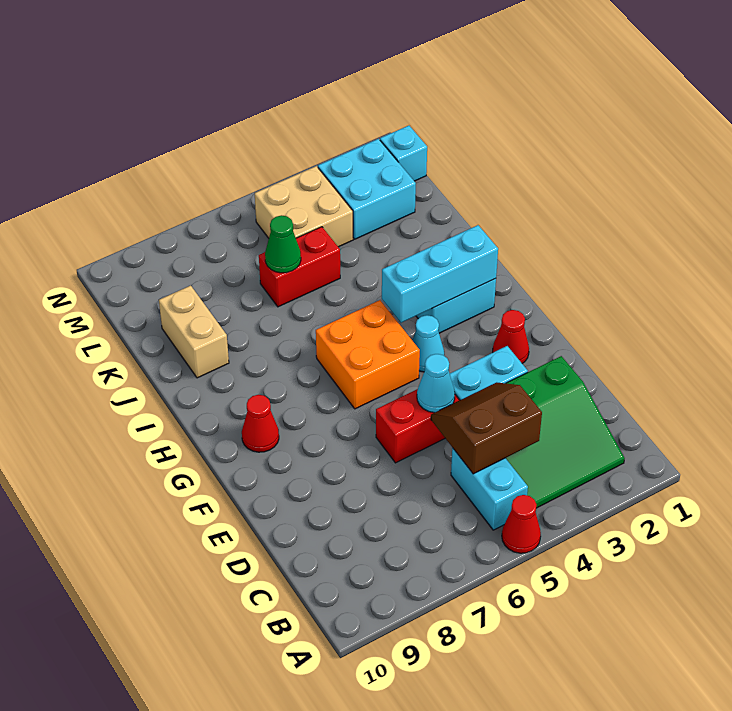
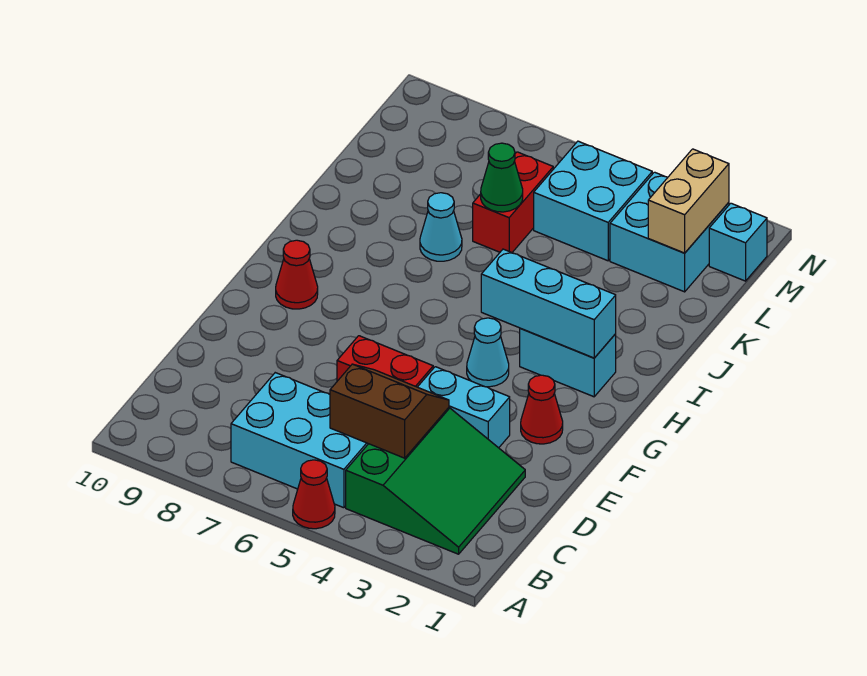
green 3x3 slope [506,356,625,508] -> green 3x3 slope turned to [346,408,525,554]
cyan 1x2 brick [451,448,528,530] -> cyan 2x3 brick [231,373,368,508]
cyan 1x1 cone [417,354,455,413] -> cyan 1x1 cone moved to [420,193,462,261]
orange 2x2 brick [316,300,420,409] -> none
tan 1x2 brick [159,286,229,378] -> tan 1x2 brick moved to [648,149,729,253]
red 1x2 brick [259,227,340,307] -> red 1x2 brick turned to [473,152,553,252]
tan 2x2 brick [255,166,353,247] -> cyan 2x2 brick [534,141,652,261]

